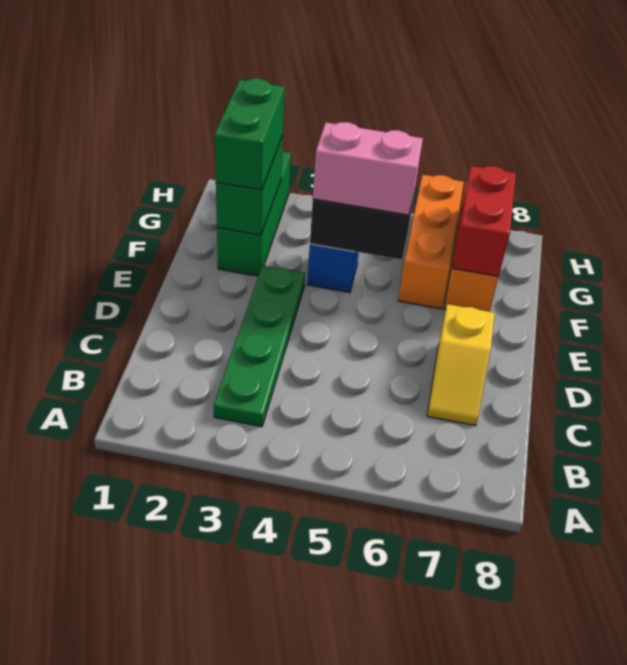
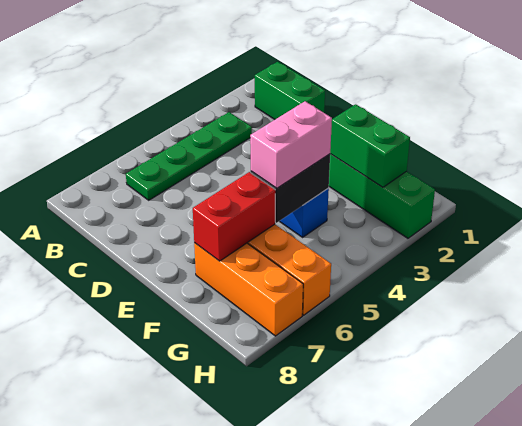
green 1x4 plate [214,266,305,427] -> green 1x4 plate turned to [126,112,252,200]
yellow 1x2 slope [427,304,495,426] -> none
green 1x2 brick [215,79,285,190] -> green 1x2 brick moved to [255,62,325,119]
red 1x2 brick [453,166,516,277] -> red 1x2 brick turned to [193,172,275,261]

